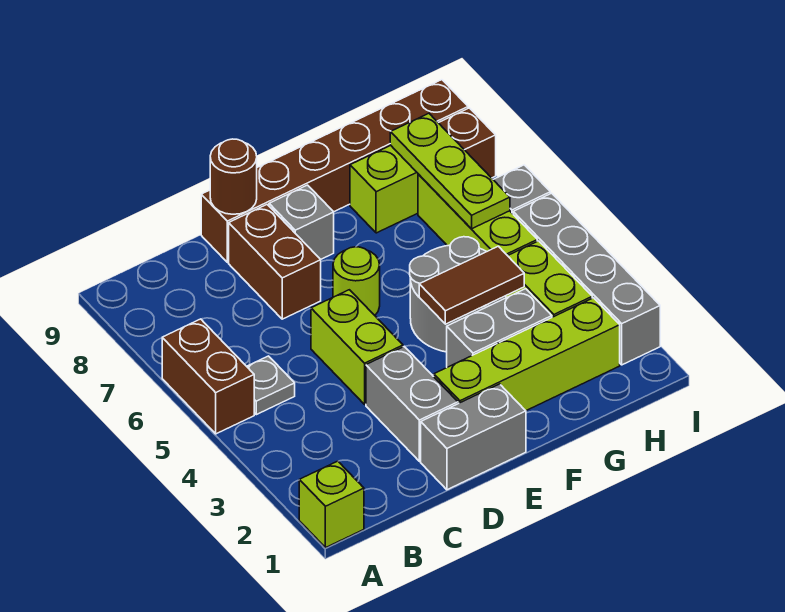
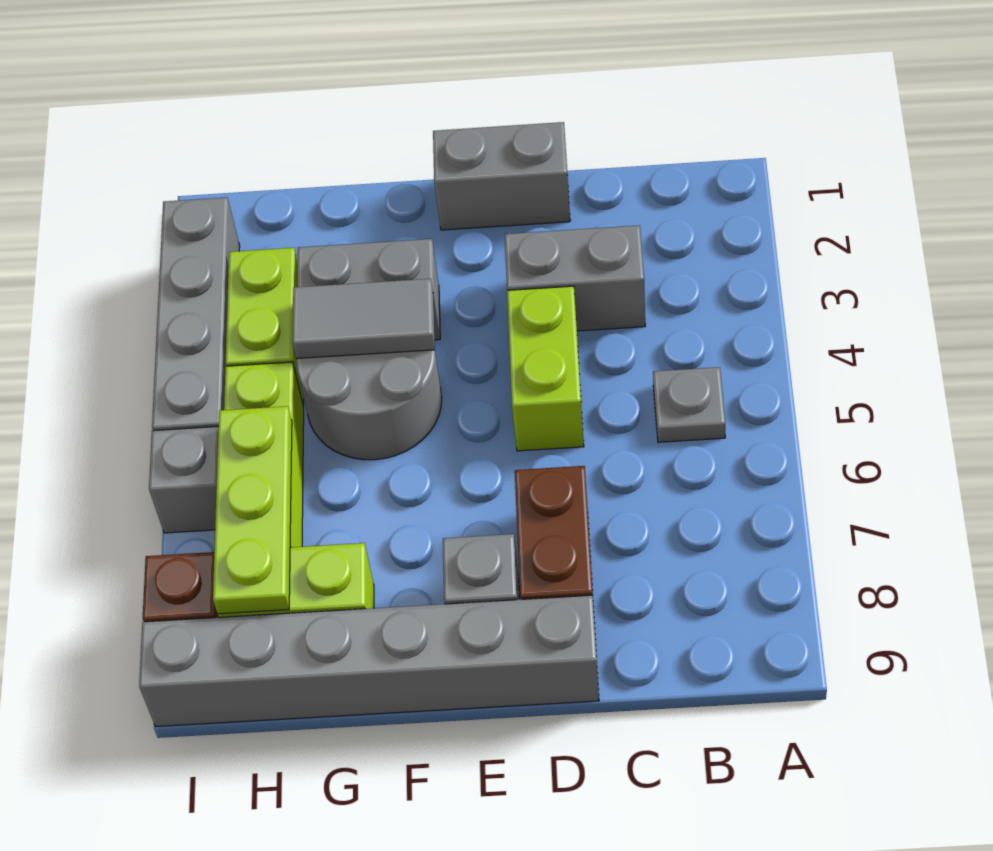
lime 1x1 brick [299,461,364,548] -> none
brown 1x2 brick [162,319,254,434] -> none
grey 1x2 brick [366,346,458,461] -> grey 1x2 brick turned to [505,225,645,331]
brown 1x6 brick [201,80,468,262] -> grey 1x6 brick [139,595,599,727]
brown 1x1 round brick [210,139,257,214] -> none
lime 1x4 brick [434,298,620,411] -> none
lime 1x1 round brick [333,247,380,315] -> none
brown 1x2 tile [419,246,524,324] -> grey 1x2 tile [293,279,435,359]

